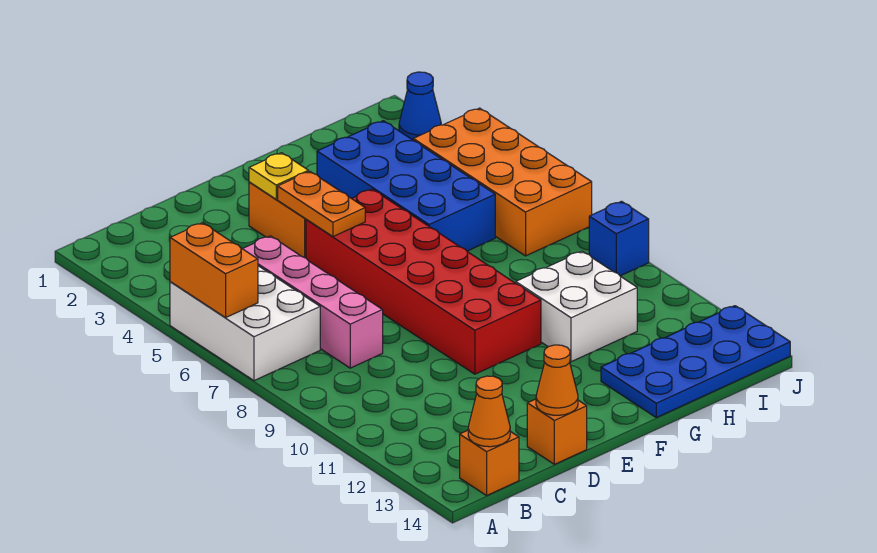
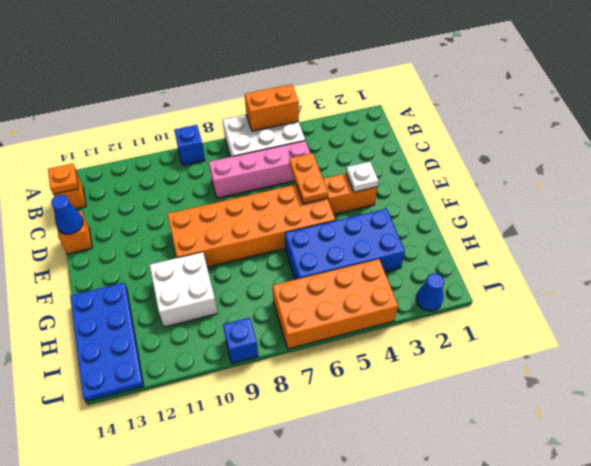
none -> blue 1x1 brick [174,125,205,166]
orange 1x1 cone [468,376,510,447] -> orange 1x1 plate [48,164,78,194]
orange 1x1 cone [536,345,578,415] -> blue 1x1 cone [51,195,83,234]
yellow 1x1 plate [249,153,308,199] -> white 1x1 plate [346,162,378,192]
orange 1x2 plate [278,171,365,237] -> orange 1x2 plate turned to [289,153,328,204]
red 2x6 brick [306,189,541,374] -> orange 2x6 brick [167,185,335,267]

